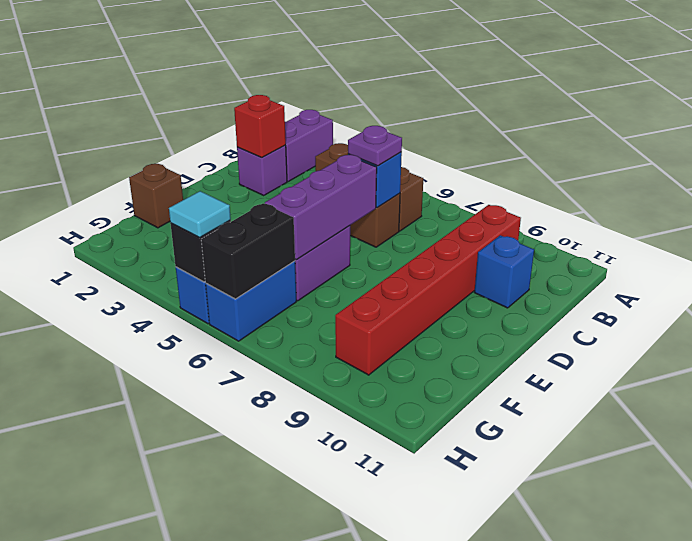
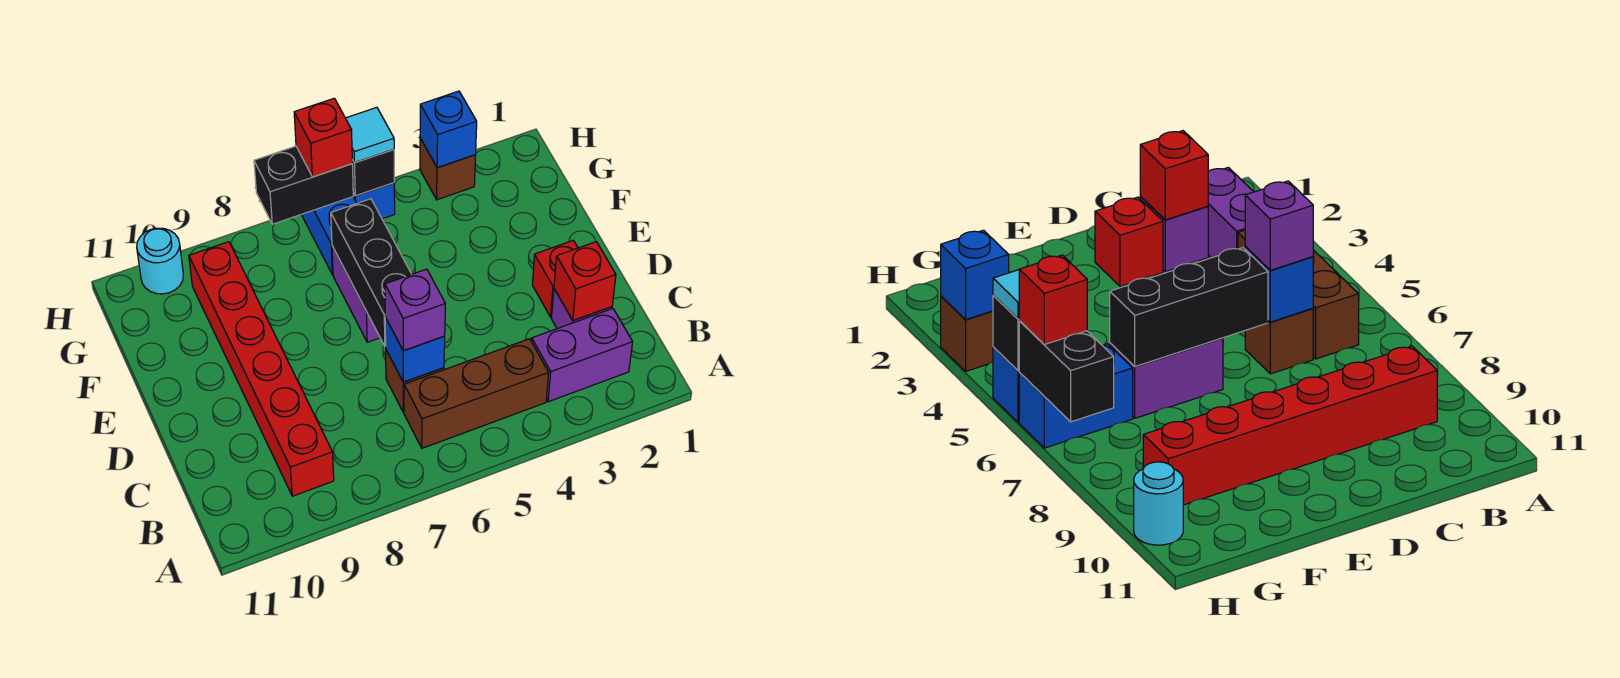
purple 1x2 brick [285,110,333,181] -> purple 1x2 brick turned to [532,309,633,402]
purple 1x1 plate [348,126,402,166] -> purple 1x1 brick [385,269,445,351]
blue 1x1 brick [474,235,534,308] -> blue 1x1 brick moved to [420,91,477,168]
none -> red 1x1 brick [532,240,578,317]
purple 1x3 brick [265,155,377,260] -> black 1x3 brick [331,199,412,346]
brown 1x1 brick [129,164,183,228] -> brown 1x1 brick moved to [420,138,476,200]
black 1x2 brick [201,203,295,299] -> black 1x2 brick turned to [254,146,353,224]
none -> red 1x1 brick [294,98,353,177]
none -> cyan 1x1 round brick [137,228,183,294]

